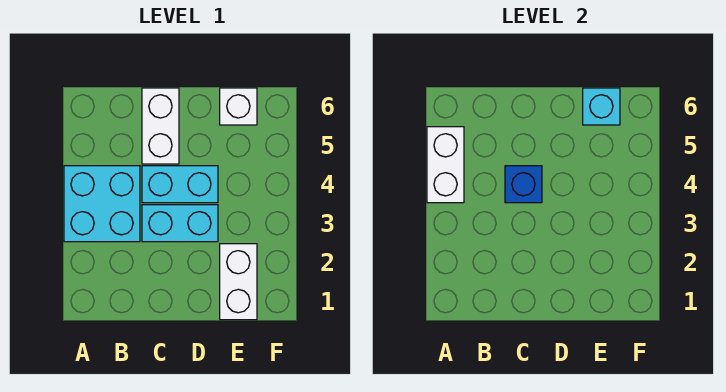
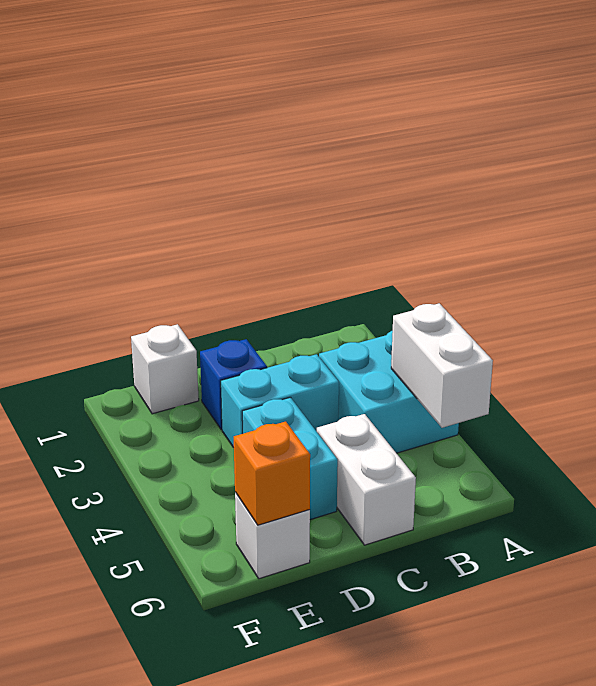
cyan 1x2 brick [142,166,218,203] -> cyan 1x2 brick turned to [242,397,338,520]
blue 1x1 brick [505,166,542,203] -> blue 1x1 brick moved to [200,339,267,430]
white 1x2 brick [220,244,257,320] -> white 1x1 brick [131,324,199,414]
cyan 1x1 brick [583,88,620,125] -> orange 1x1 brick [234,422,310,525]

